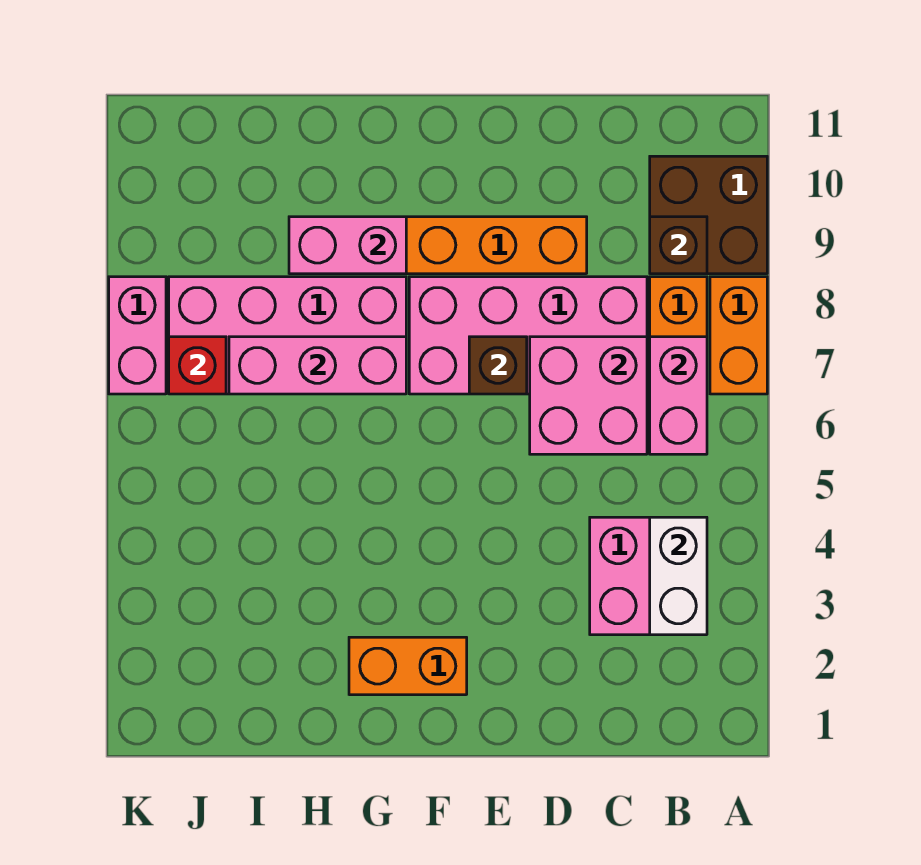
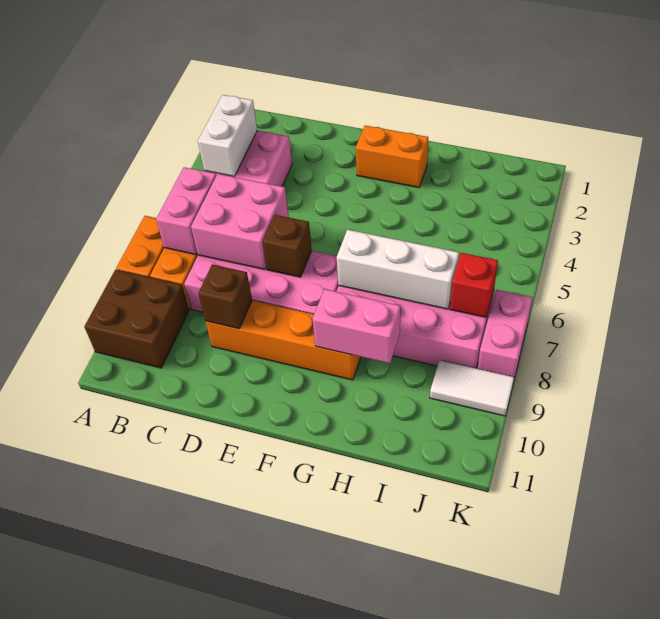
brown 1x1 brick [650,217,707,274] -> brown 1x1 brick moved to [198,265,252,329]
pink 1x3 brick [229,337,406,394] -> white 1x3 brick [337,230,459,309]
none -> white 1x2 tile [430,360,514,416]

